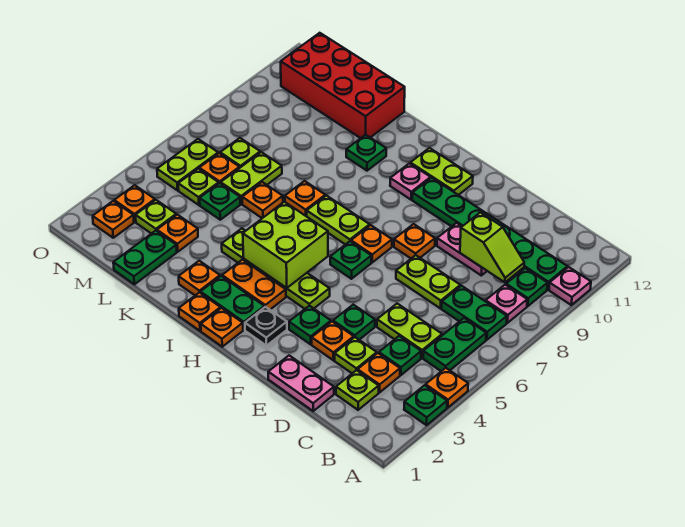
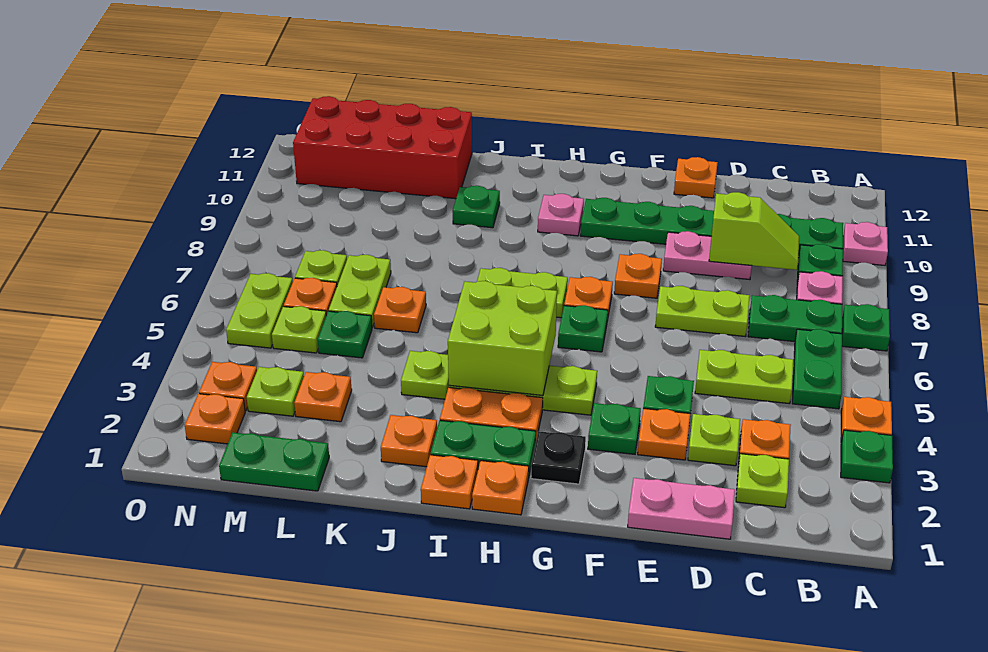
green 1x1 plate [379,336,421,375] -> green 1x1 plate moved to [842,304,890,351]
lime 1x2 plate [410,148,473,195] -> none
orange 1x1 plate [285,181,325,216] -> orange 1x1 plate moved to [674,157,718,198]
green 1x2 plate [113,231,177,284] -> green 1x2 plate turned to [219,433,329,491]

